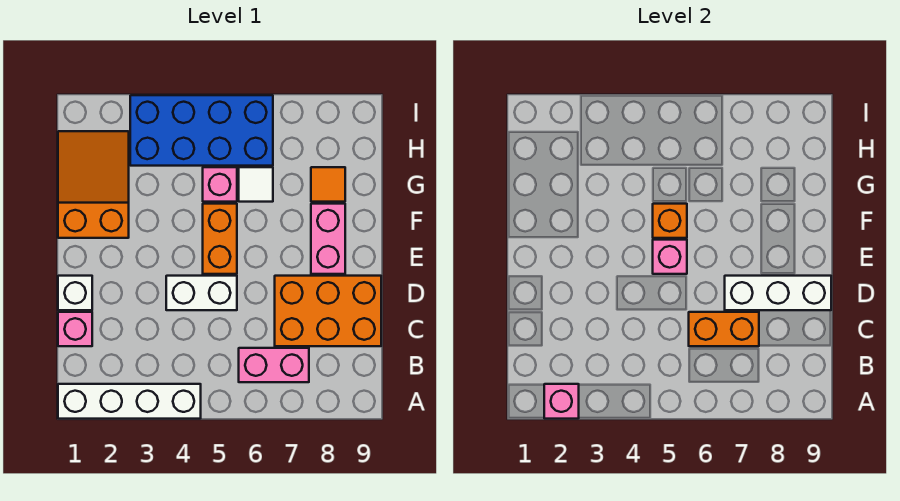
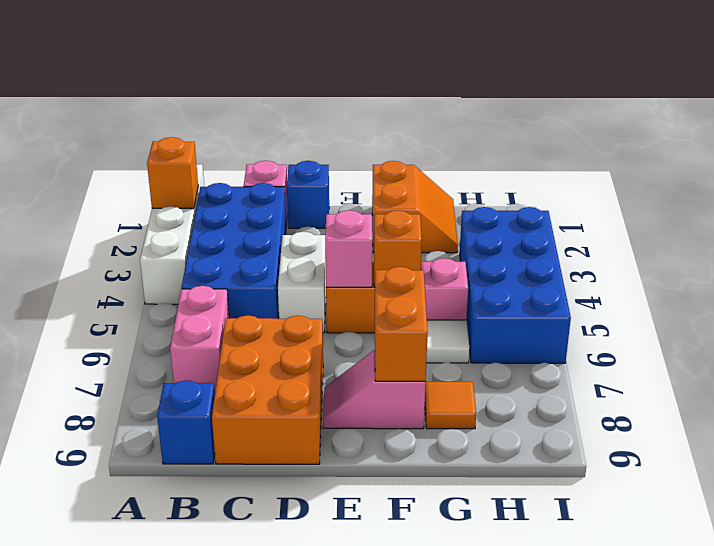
pink 1x1 brick [544,384,579,419] -> orange 1x1 brick [147,137,198,209]
none -> blue 2x4 brick [181,183,286,319]
none -> blue 1x1 brick [157,380,215,464]
orange 1x2 brick [689,312,759,346] -> orange 1x2 brick moved to [375,267,428,381]
white 1x1 brick [58,276,92,310] -> blue 1x1 brick [287,161,329,228]
white 1x3 brick [725,276,831,310] -> none
pink 1x2 brick [311,204,345,274] -> pink 1x2 slope [323,350,426,429]
orange 2x3 slope [58,131,129,238] -> orange 2x2 slope [372,161,458,253]

